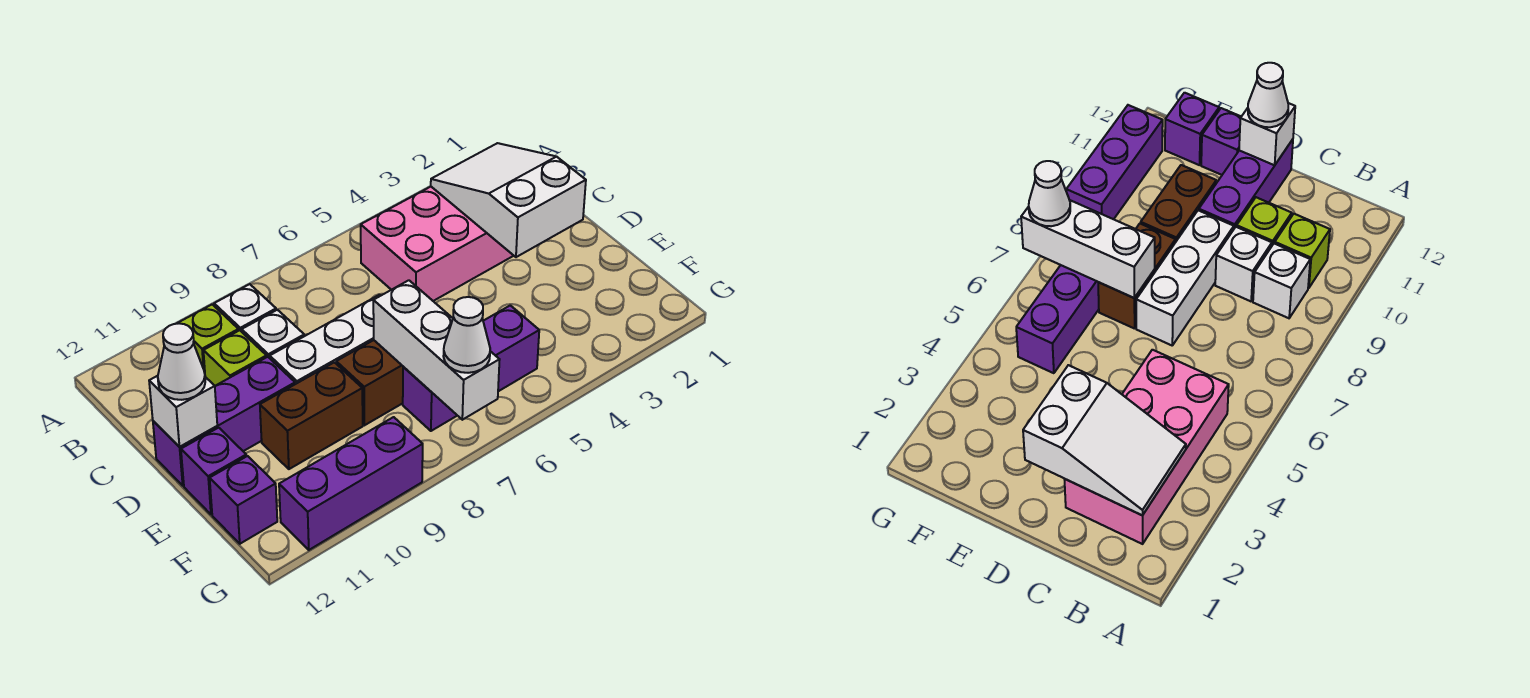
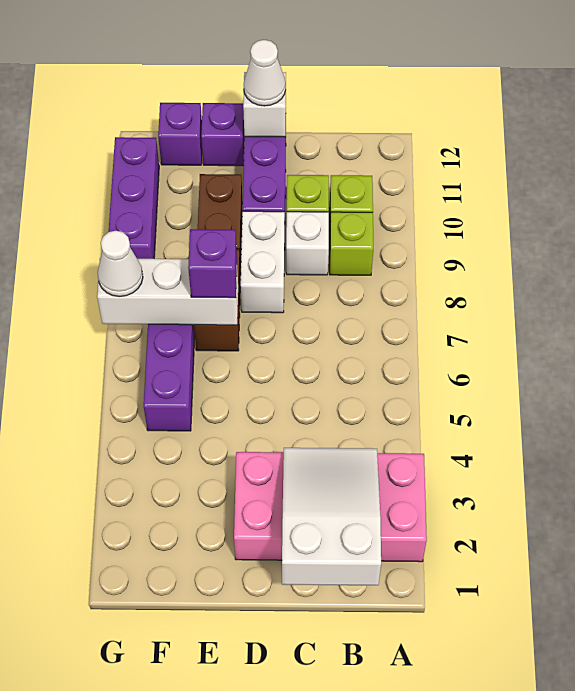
pink 2x4 brick [361,187,514,301] -> pink 2x4 brick turned to [234,452,427,562]
white 2x3 slope [431,143,586,257] -> white 2x3 slope turned to [282,448,381,585]
white 1x1 brick [214,284,276,332] -> lime 1x1 brick [330,212,373,275]
white 1x3 brick [270,295,381,384] -> white 1x2 brick [241,211,285,313]
none -> purple 1x1 brick [188,229,237,298]

